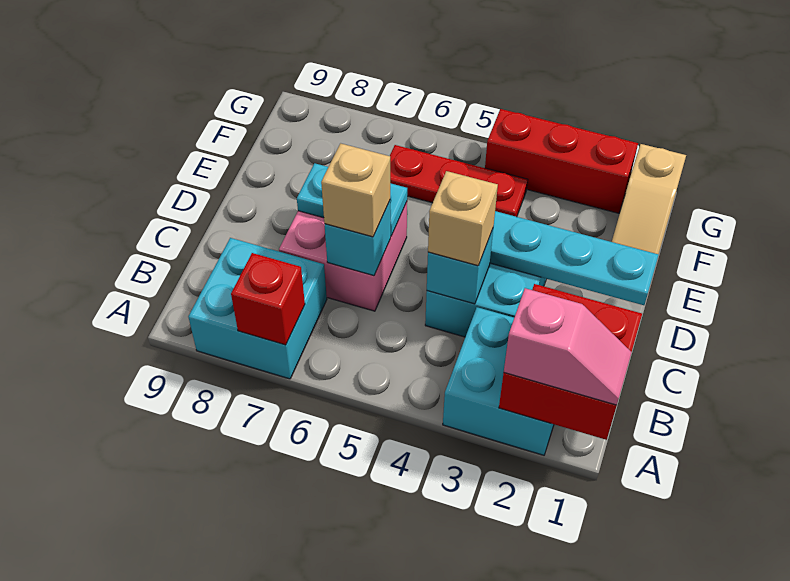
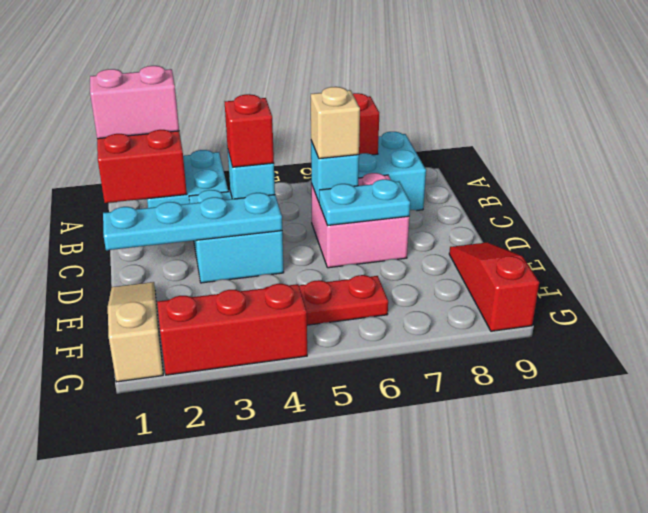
pink 1x2 slope [504,288,632,405] -> pink 1x2 brick [90,66,179,139]
tan 1x1 brick [428,171,498,266] -> red 1x1 brick [225,94,274,167]
none -> red 1x3 slope [449,242,539,331]

